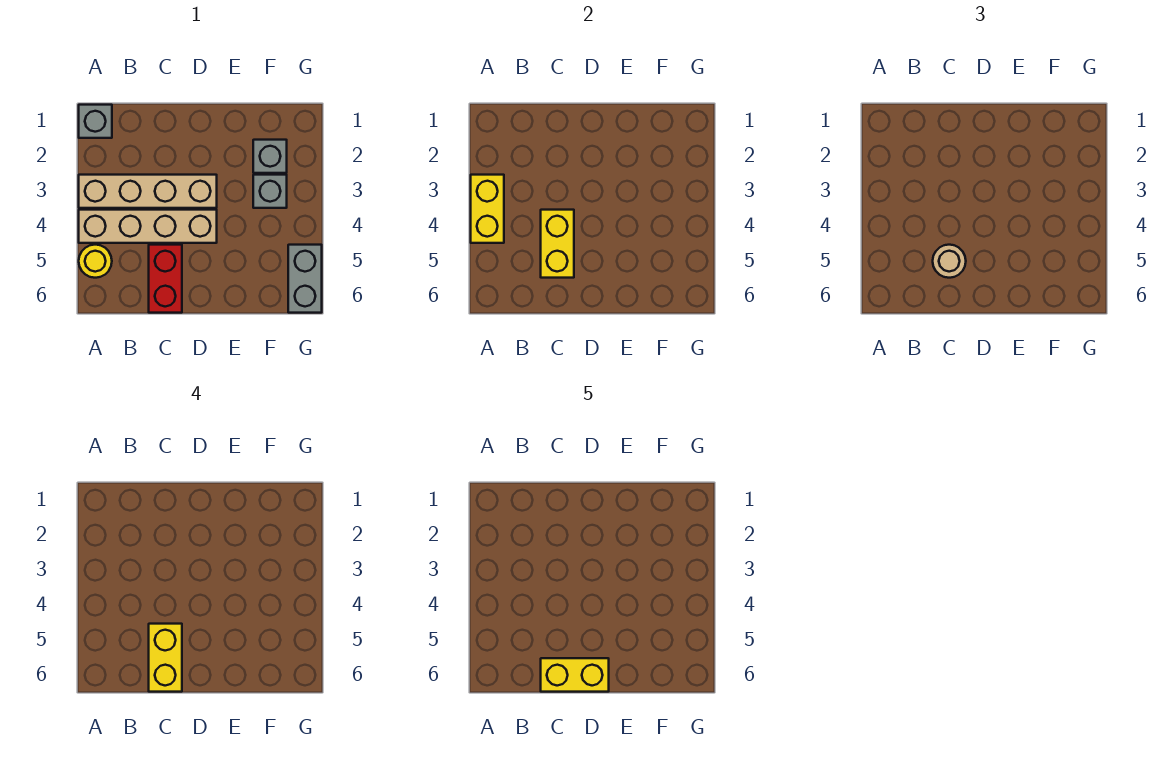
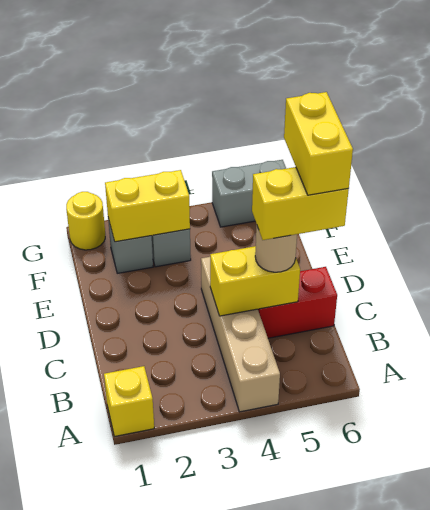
grey 1x1 brick [79,105,112,138] -> yellow 1x1 brick [104,366,154,436]
tan 1x4 brick [79,175,217,208] -> none
yellow 1x2 brick [471,175,504,243] -> yellow 1x2 brick moved to [105,170,190,242]
yellow 1x1 round brick [79,245,112,278] -> yellow 1x1 round brick moved to [66,192,105,250]

